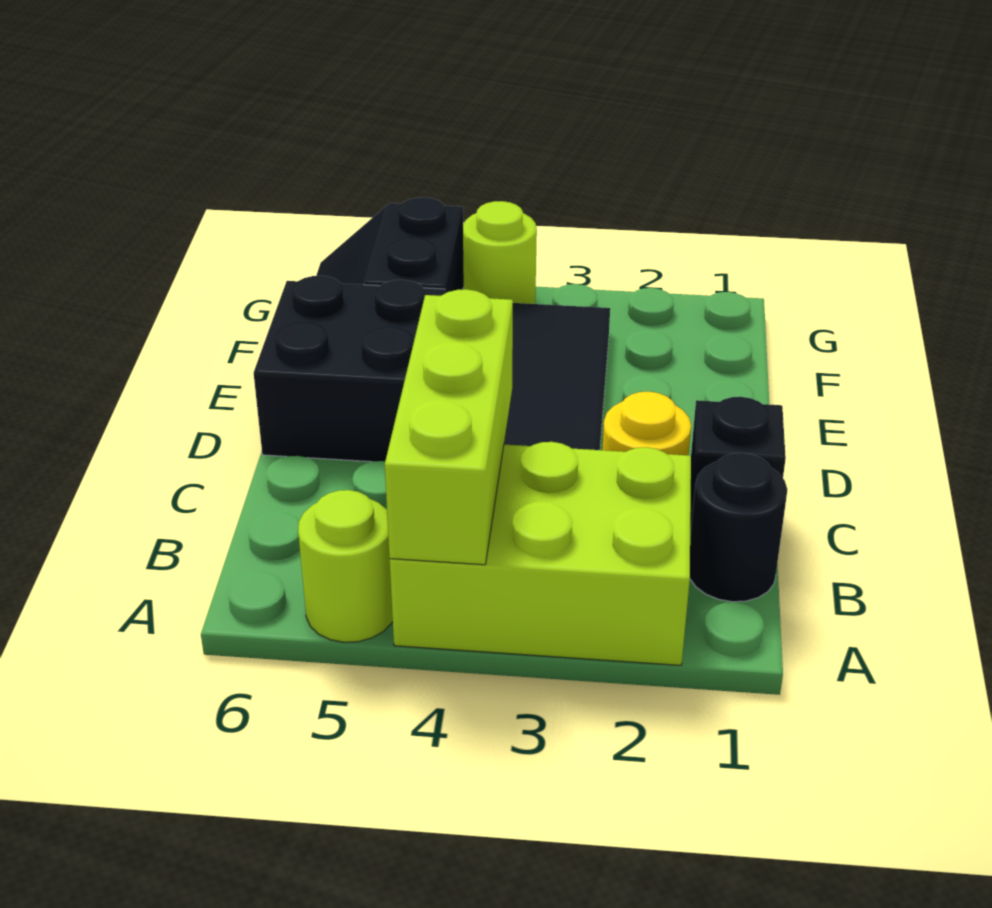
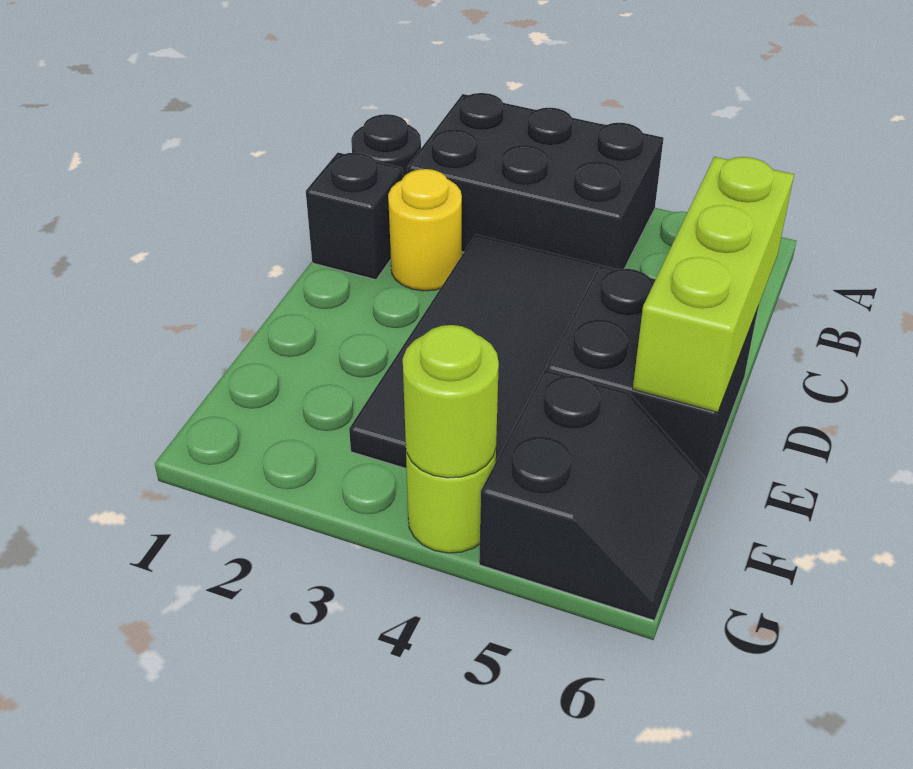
lime 2x3 brick [390,442,691,665] -> black 2x3 brick [407,93,664,270]
lime 1x3 brick [385,289,513,565] -> lime 1x3 brick moved to [633,157,794,412]
lime 1x1 round brick [298,490,393,642] -> lime 1x1 round brick moved to [403,325,499,478]

